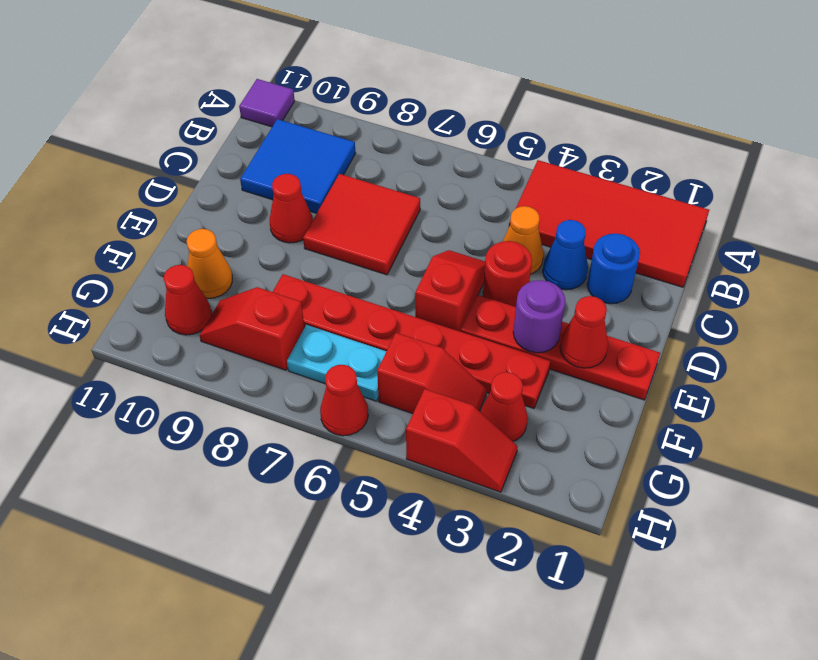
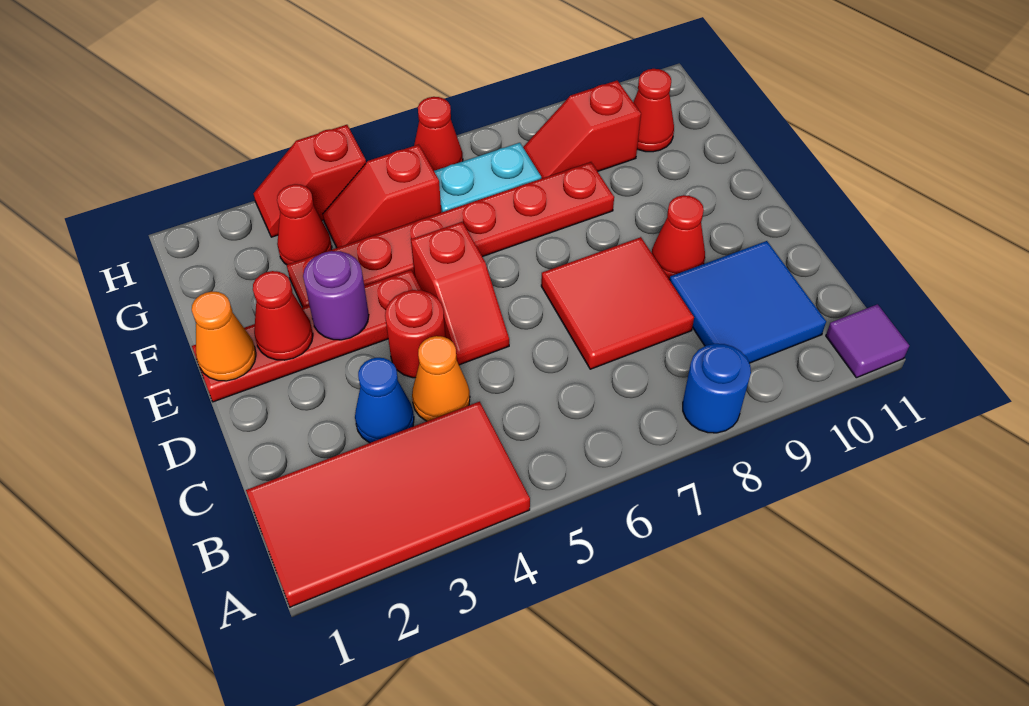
blue 1x1 round brick [587,233,640,304] -> blue 1x1 round brick moved to [683,344,751,433]
orange 1x1 cone [187,229,232,299] -> orange 1x1 cone moved to [192,291,256,381]
red 1x2 slope [200,287,305,370] -> red 1x2 slope turned to [523,81,641,179]

